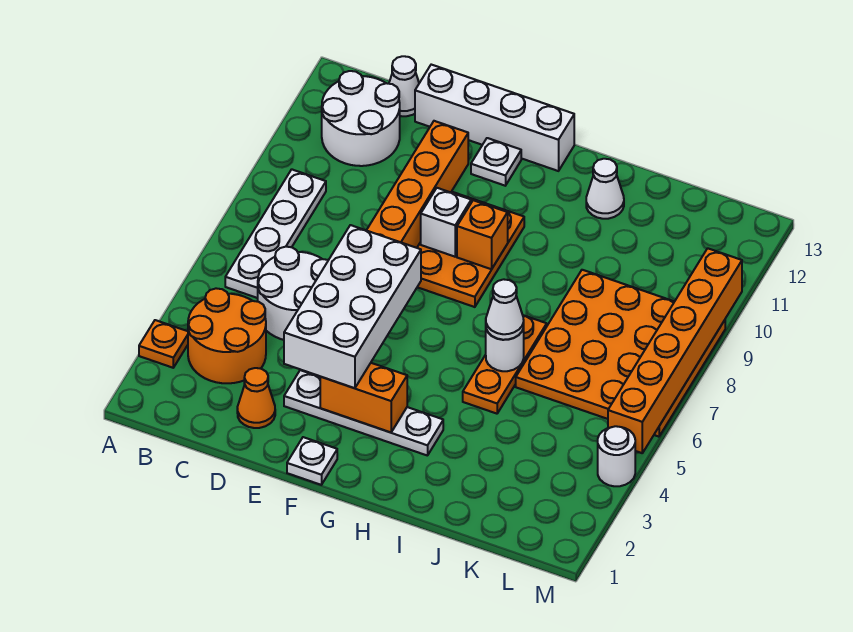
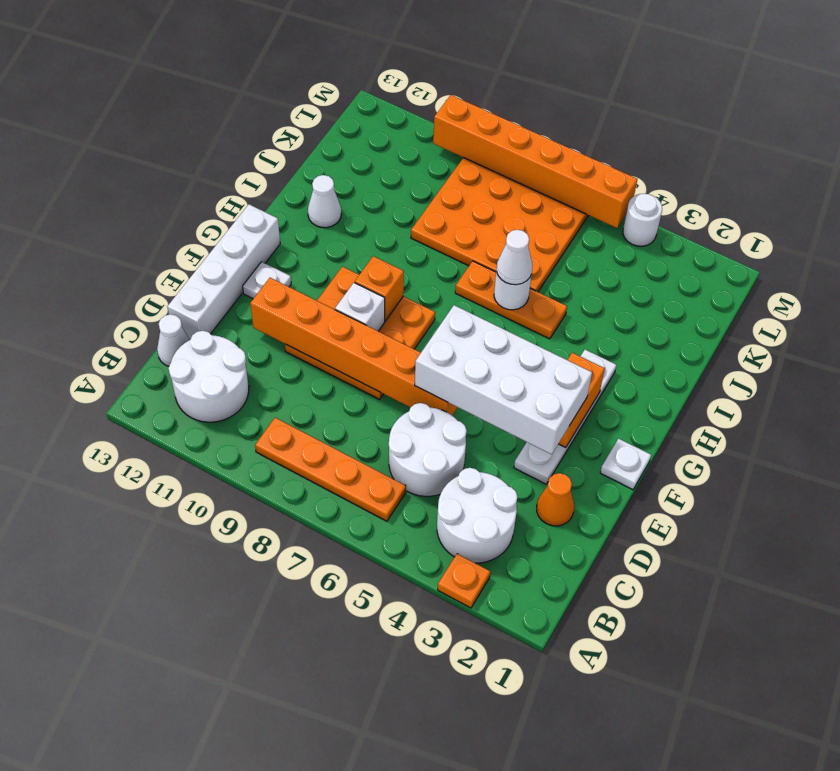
orange 2x2 round brick [188,288,266,383] -> white 2x2 round brick [437,468,517,563]
white 1x4 plate [225,169,326,298] -> orange 1x4 plate [255,418,406,521]

